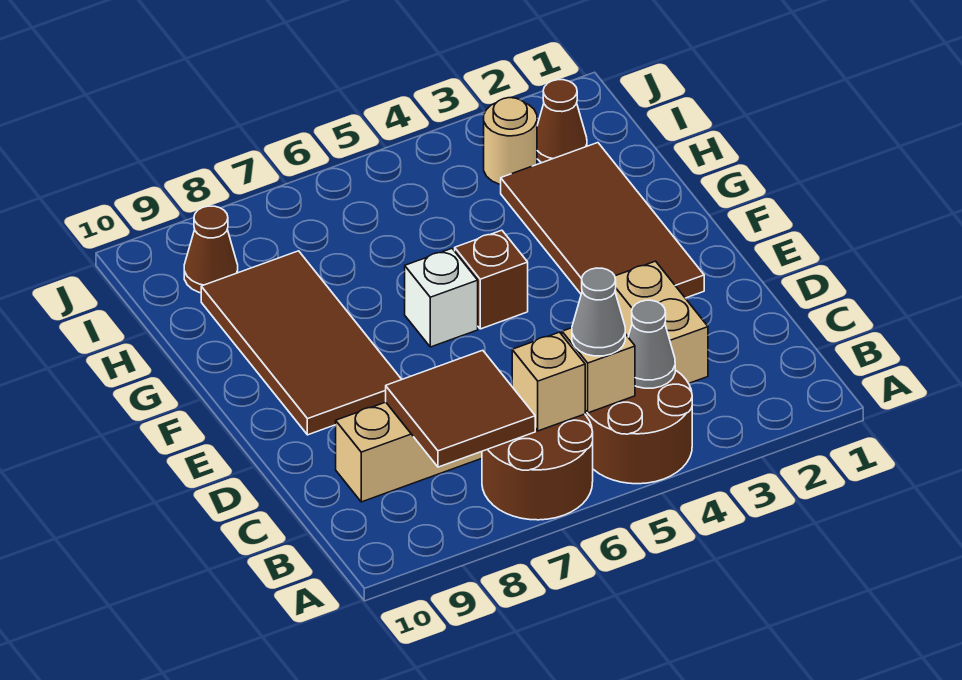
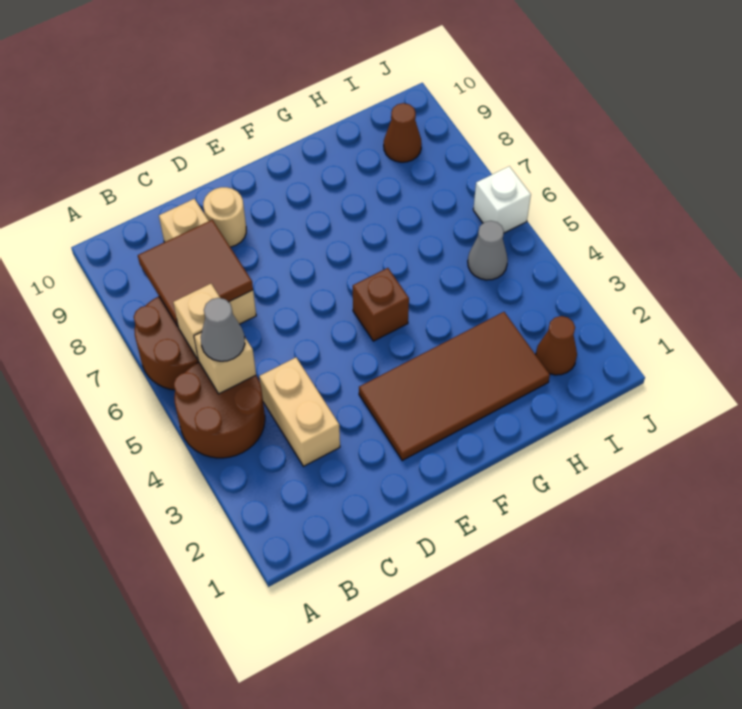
grey 1x1 cone [628,300,675,388] -> grey 1x1 cone moved to [468,221,508,280]
tan 1x2 brick [615,261,708,383] -> tan 1x2 brick turned to [259,358,340,466]
brown 2x4 tile [201,251,402,435] -> none
white 1x1 brick [405,249,478,347] -> white 1x1 brick moved to [473,166,531,233]
tan 1x1 round brick [484,98,537,184] -> tan 1x1 round brick moved to [203,187,246,247]

